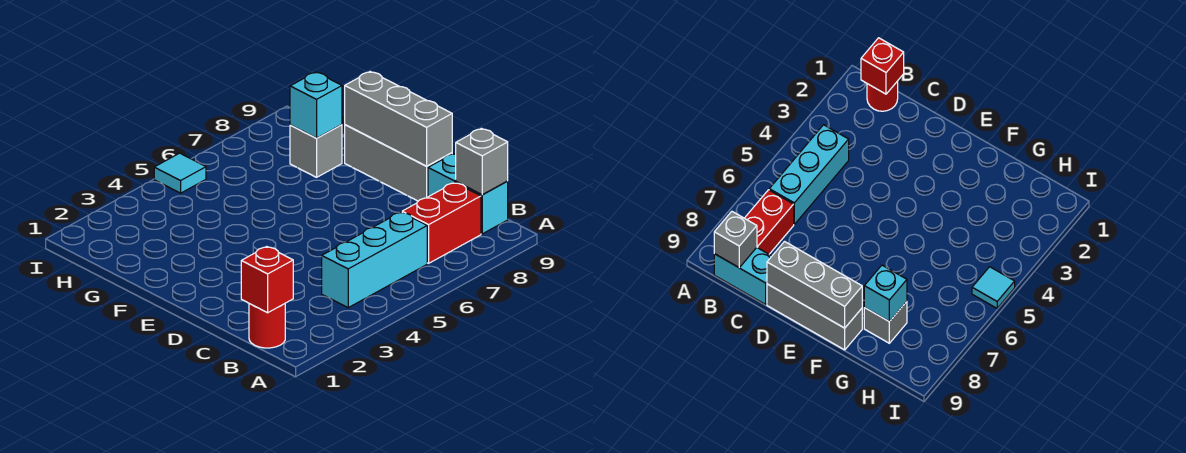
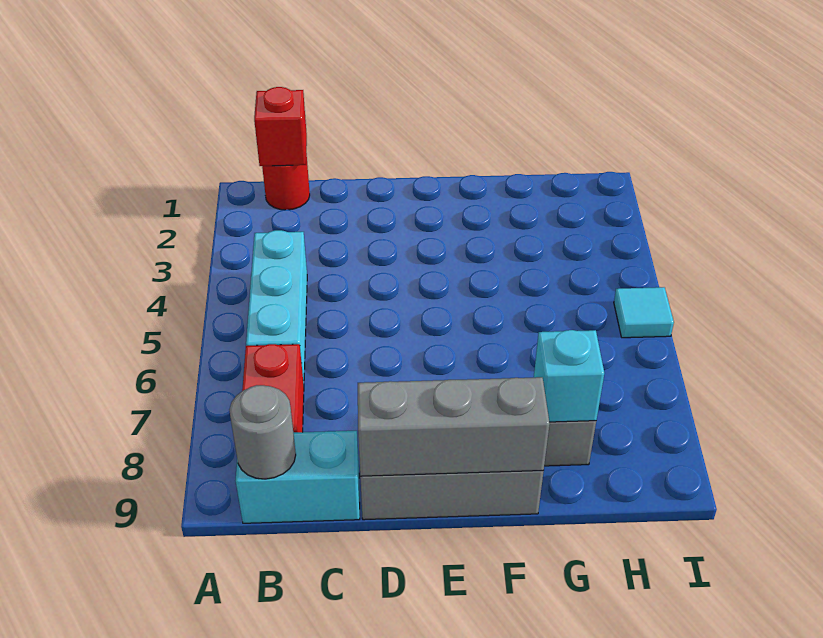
grey 1x1 brick [456,128,508,195] -> grey 1x1 round brick [229,385,296,479]

